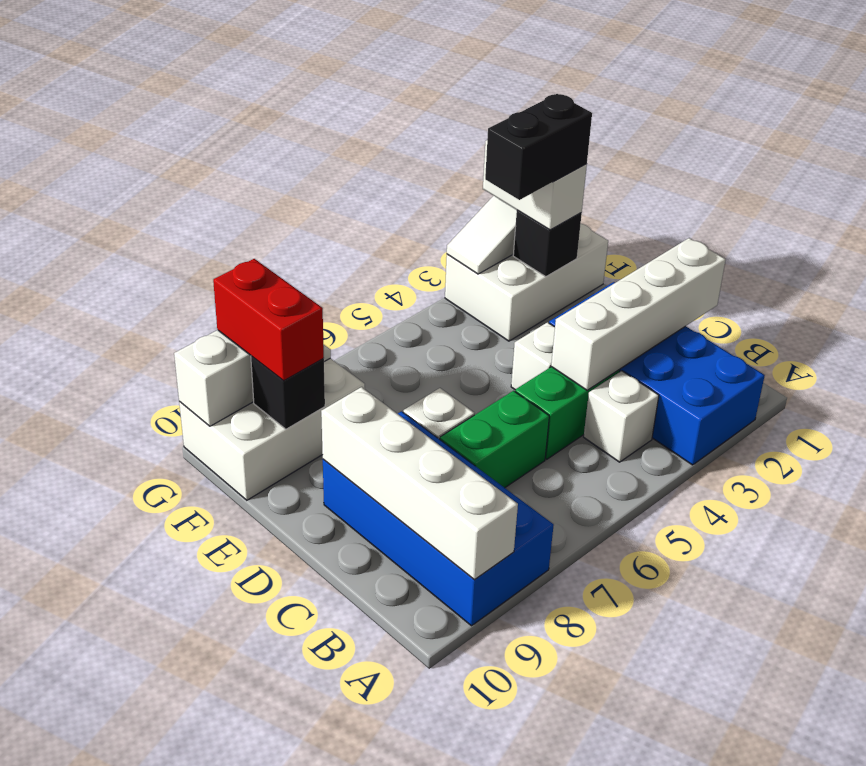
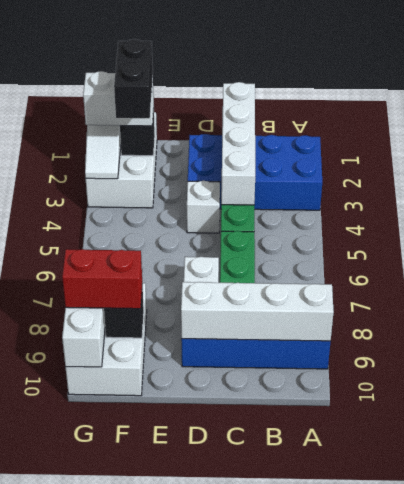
white 1x1 brick [584,371,659,462] -> none

